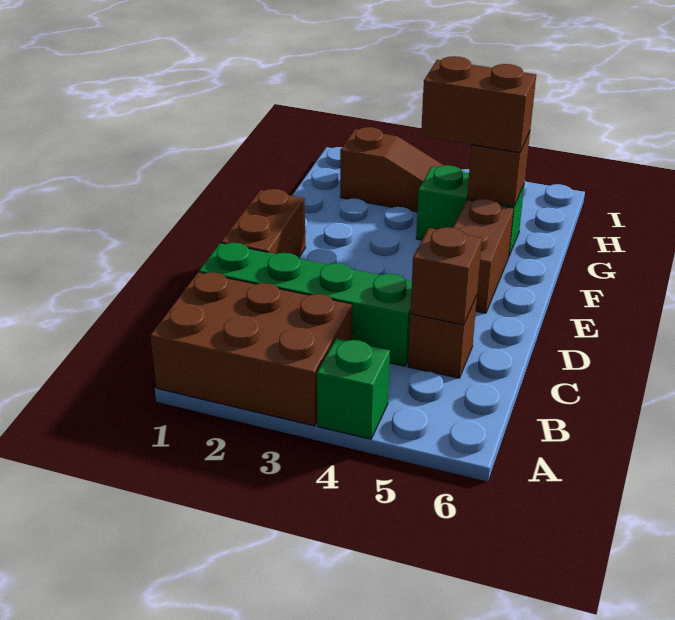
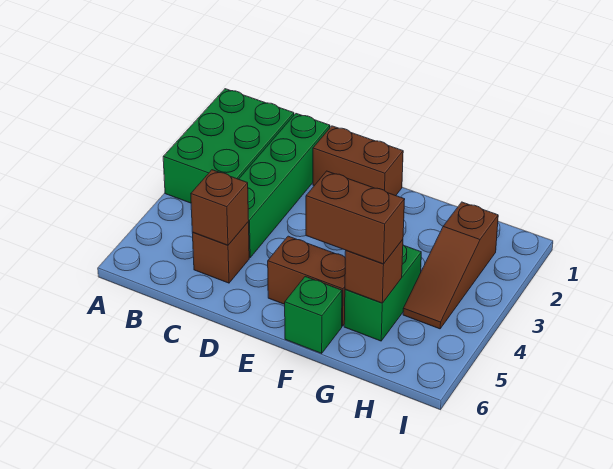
brown 2x3 brick [150,272,352,426] -> green 2x3 brick [163,89,294,203]
green 1x1 brick [317,339,390,439] -> green 1x1 brick moved to [285,276,342,353]
brown 1x2 brick [421,56,536,153] -> brown 1x2 brick turned to [306,171,405,264]

